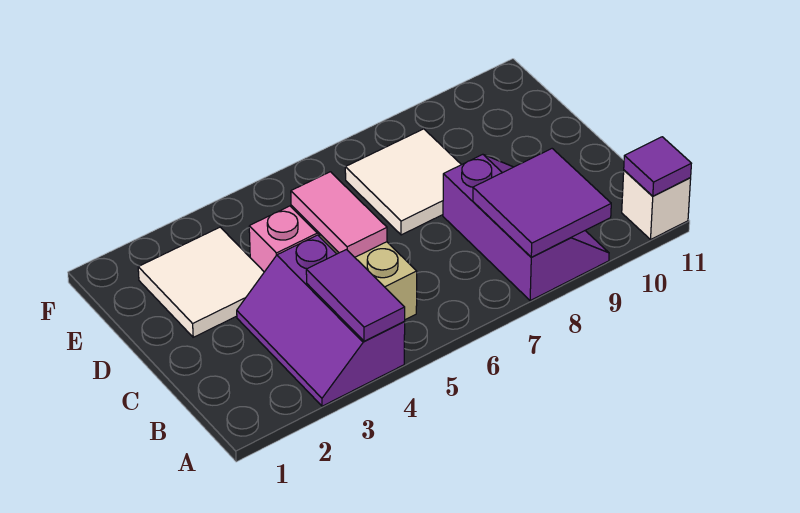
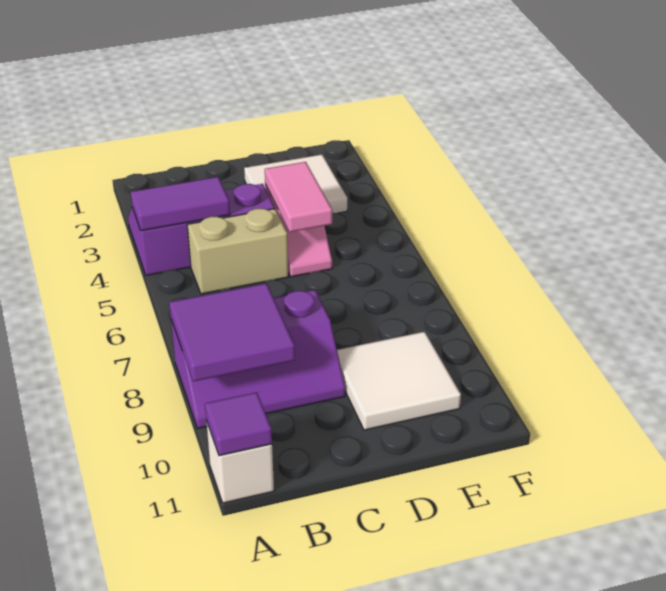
pink 1x2 tile [291,172,387,257] -> pink 1x2 tile turned to [265,162,332,232]
white 2x2 tile [345,129,461,235] -> white 2x2 tile moved to [337,332,461,430]

